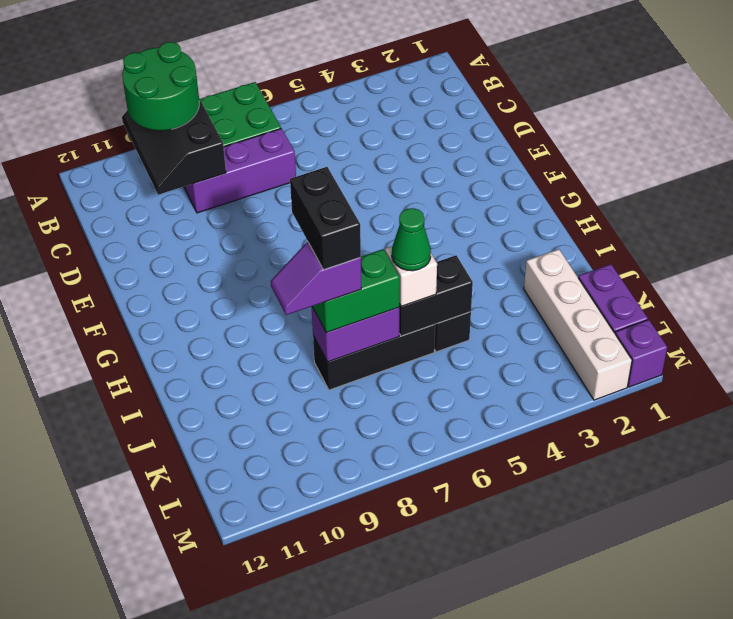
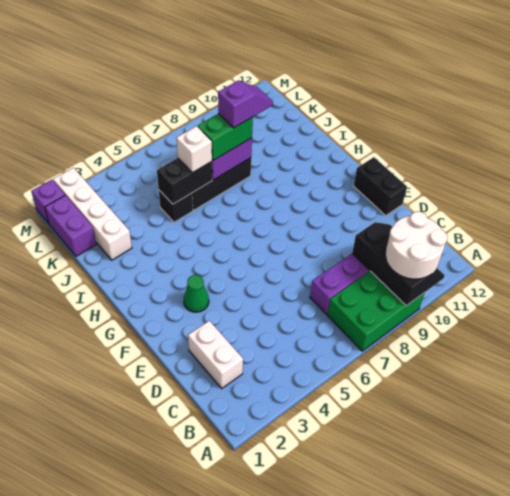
green 2x2 round brick [122,42,199,131] -> white 2x2 round brick [385,212,447,279]
none -> white 1x2 brick [188,321,243,388]
black 1x2 brick [290,167,361,270] -> black 1x2 brick moved to [354,157,407,216]
green 1x1 cone [392,208,431,271] -> green 1x1 cone moved to [184,275,209,312]

